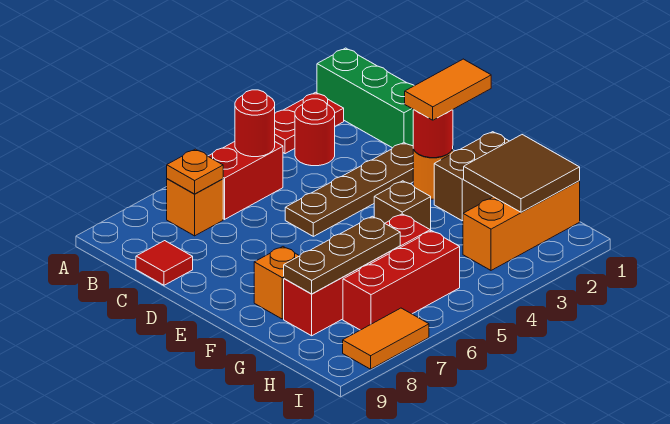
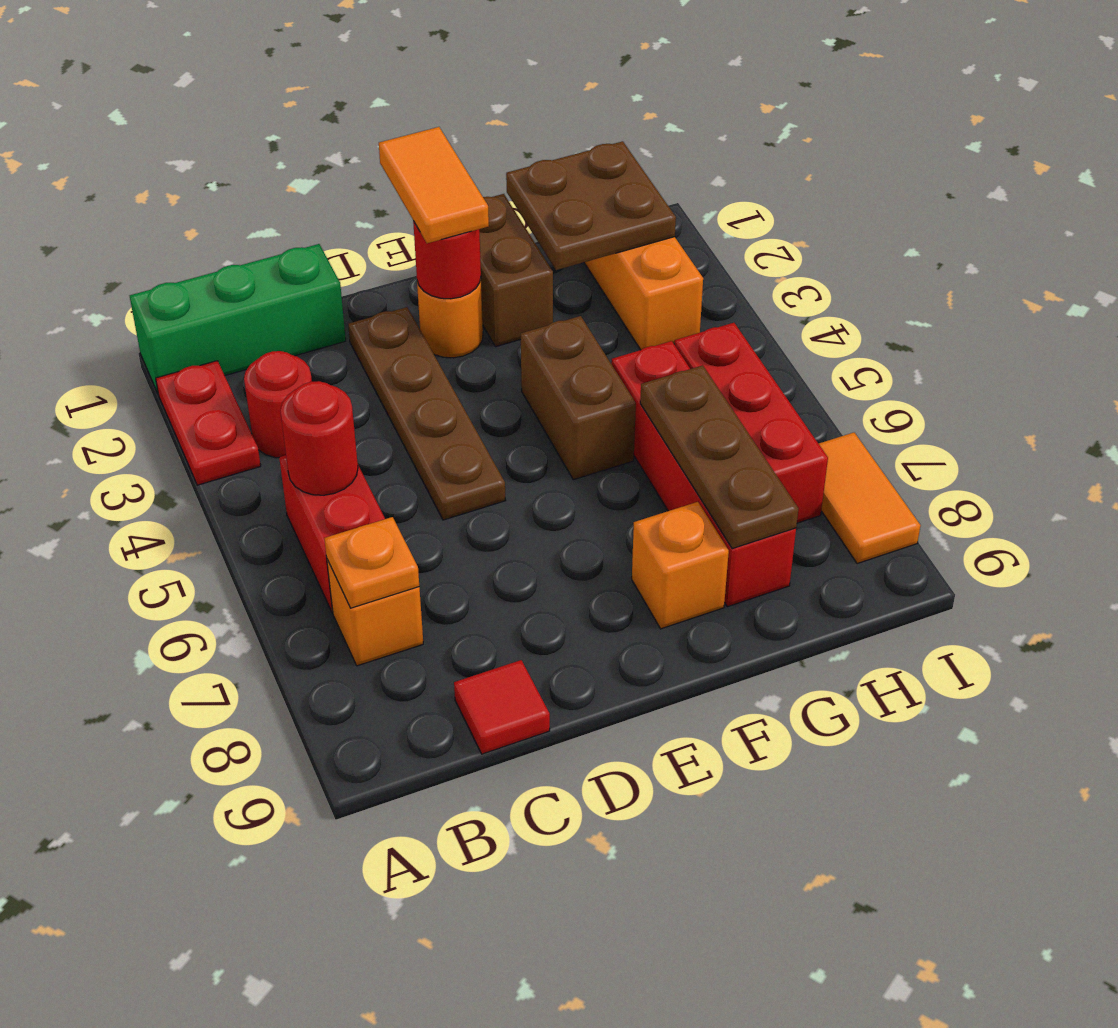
brown 1x1 brick [374,181,431,231] -> brown 1x2 brick [521,316,636,480]
brown 2x2 tile [464,135,580,212] -> brown 2x2 plate [506,141,676,270]

